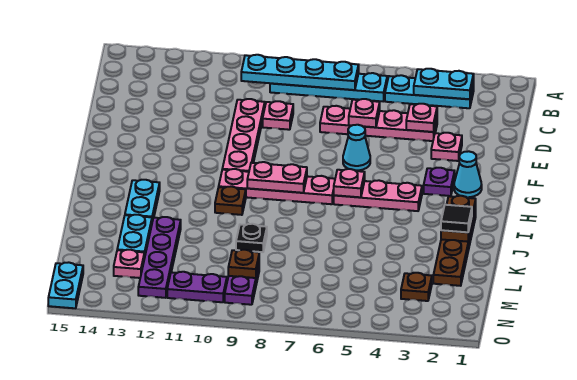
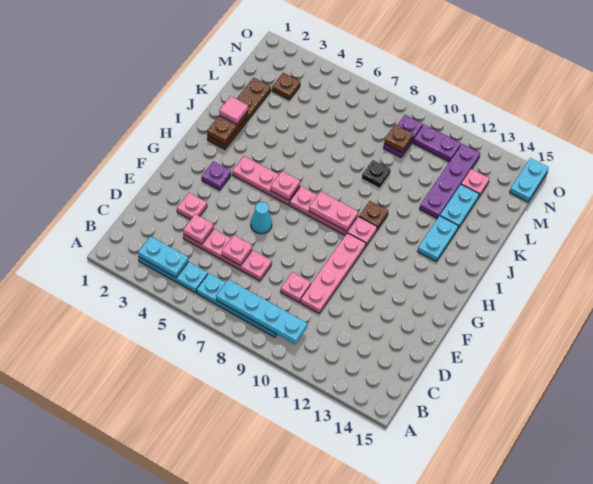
cyan 1x1 cone [454,151,482,197] -> none
black 1x1 tile [441,205,472,232] -> pink 1x1 tile [219,96,248,124]

